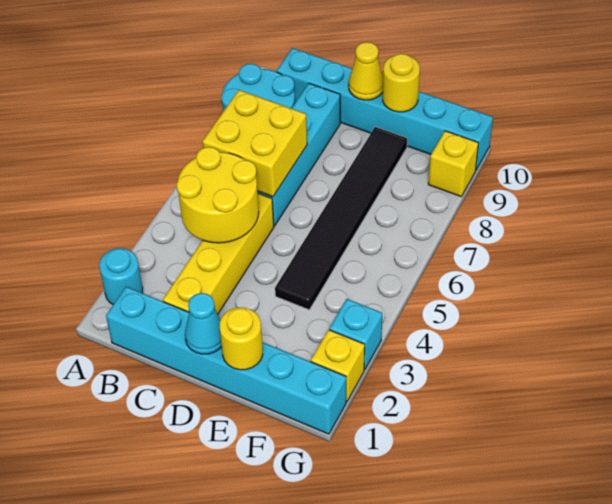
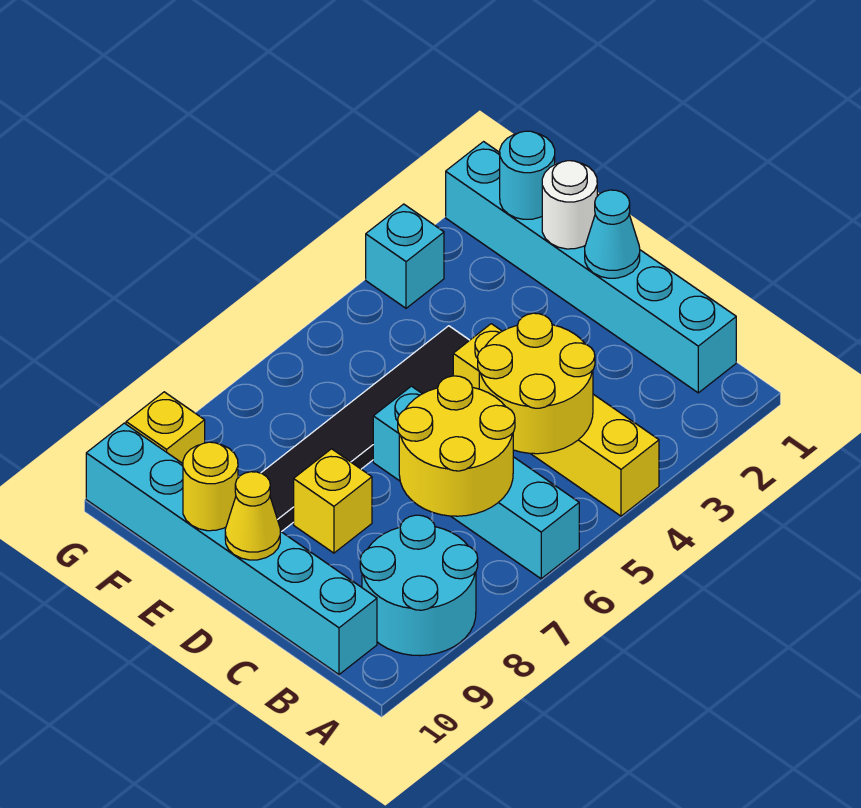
cyan 1x1 round brick [99,248,143,304] -> cyan 1x1 round brick moved to [500,131,555,219]
yellow 2x2 brick [202,90,307,197] -> yellow 2x2 round brick [398,376,515,516]
yellow 1x4 brick [163,193,274,314] -> yellow 1x4 brick turned to [453,324,659,516]
cyan 1x4 brick [257,83,340,226] -> cyan 1x4 brick turned to [373,386,579,579]
yellow 1x1 round brick [220,307,263,370] -> white 1x1 round brick [542,161,597,249]
yellow 1x1 brick [311,330,365,401] -> yellow 1x1 brick moved to [294,449,372,553]

